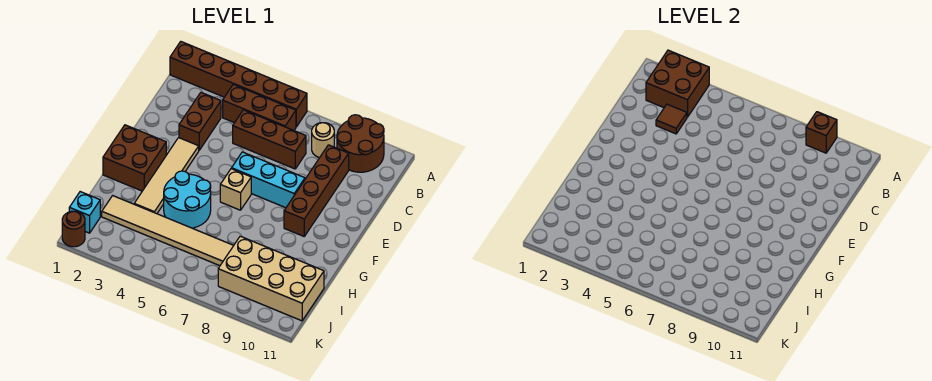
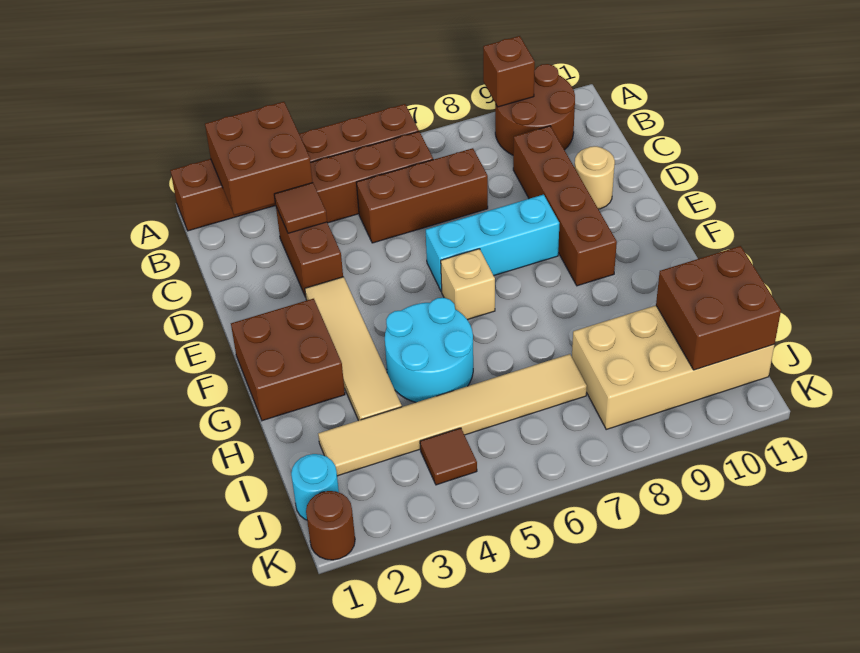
tan 1x1 round brick [312,123,334,158] -> tan 1x1 round brick moved to [574,146,615,209]
none -> brown 2x2 brick [656,246,781,370]
cyan 1x1 brick [69,192,100,233] -> cyan 1x1 round brick [291,454,339,520]
none -> brown 1x1 tile [420,428,477,485]

